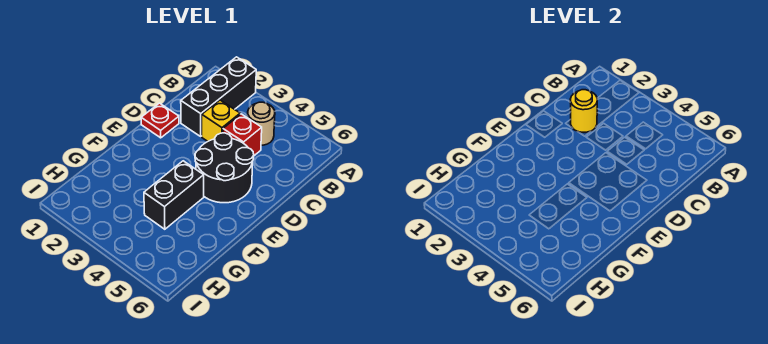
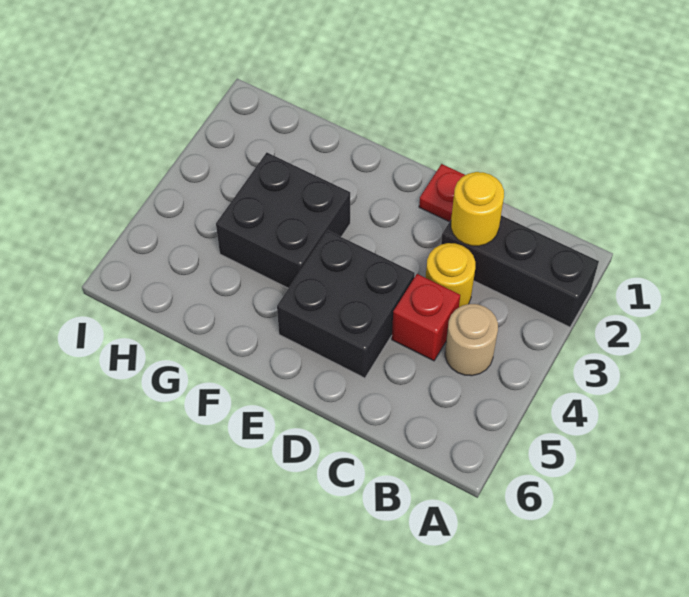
yellow 1x1 brick [202,100,240,141] -> yellow 1x1 round brick [426,243,475,307]
black 2x2 round brick [195,133,254,203] -> black 2x2 brick [277,231,415,378]
black 1x2 brick [144,161,204,229] -> black 2x2 brick [216,153,350,288]

